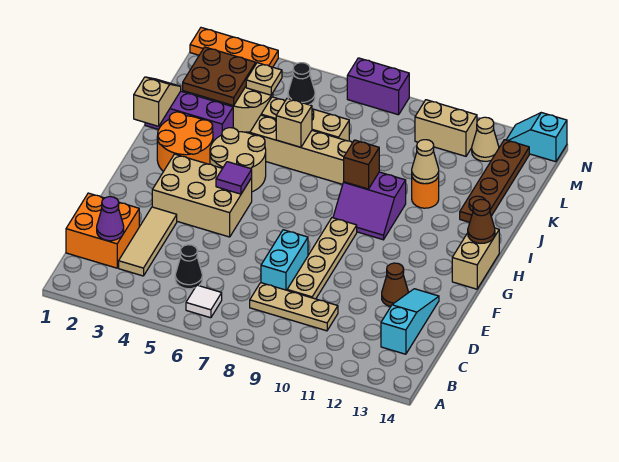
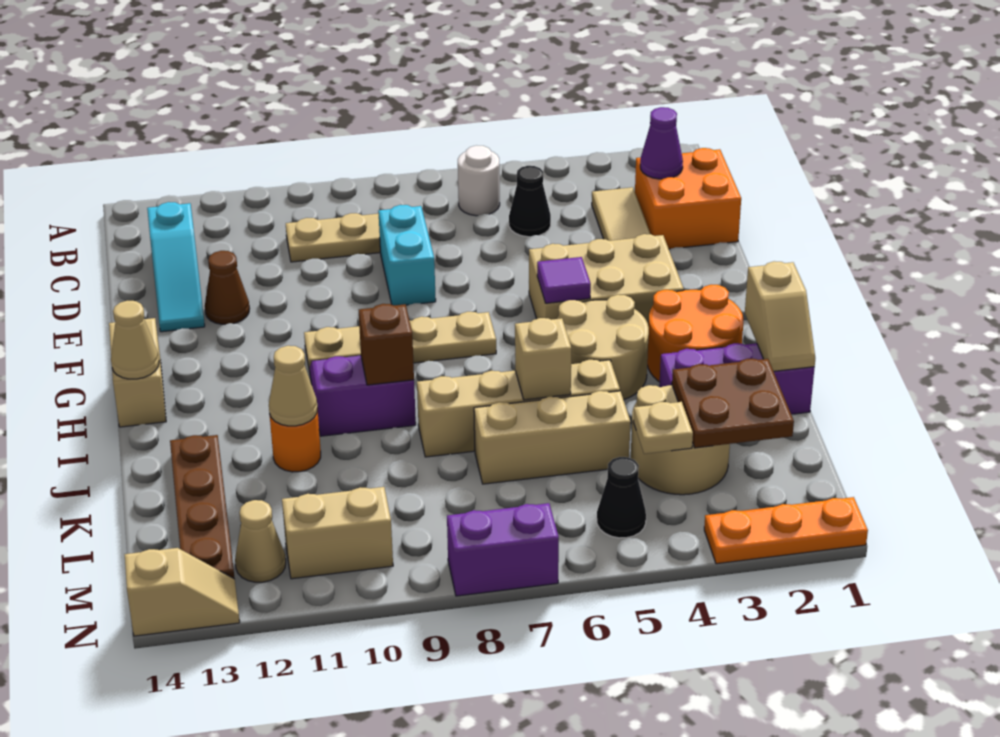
white 1x1 tile [186,285,222,318] -> white 1x1 round brick [458,146,500,216]
tan 1x4 plate [287,218,357,299] -> tan 1x4 plate turned to [304,312,496,372]
brown 1x1 cone [468,199,495,243] -> tan 1x1 cone [111,301,159,379]
cyan 1x2 slope [506,113,567,162] -> tan 1x2 slope [124,548,240,636]

